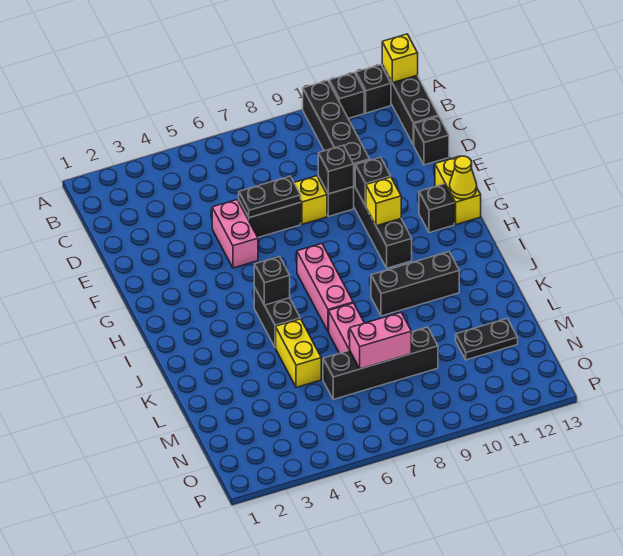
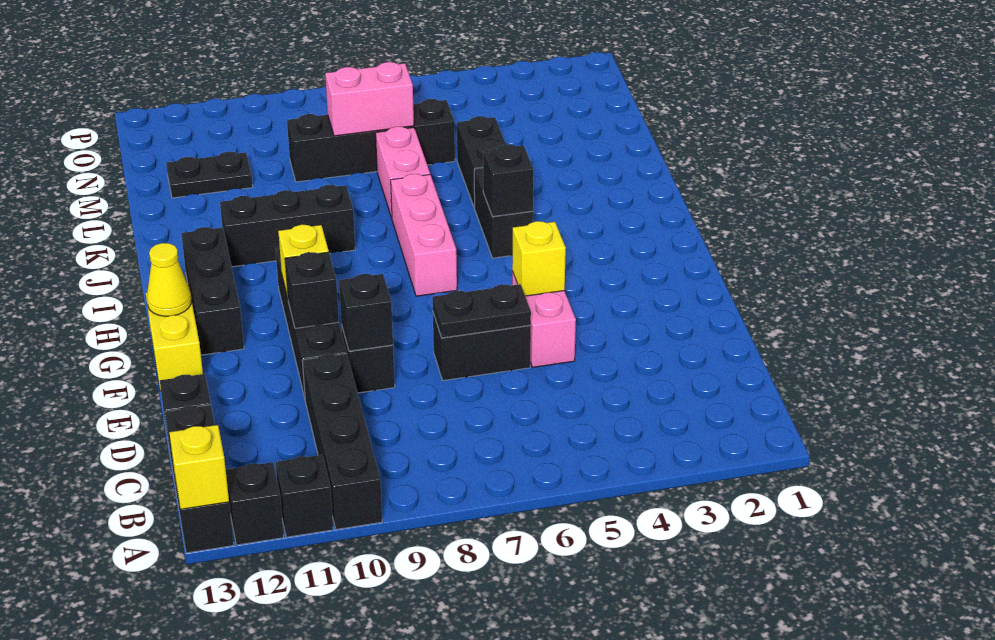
yellow 1x1 brick [294,176,327,224] -> yellow 1x1 brick moved to [512,221,566,296]
black 1x1 brick [419,184,454,233] -> black 1x3 brick [181,227,244,355]
yellow 1x2 brick [276,319,321,388] -> black 1x2 brick [457,116,506,208]

